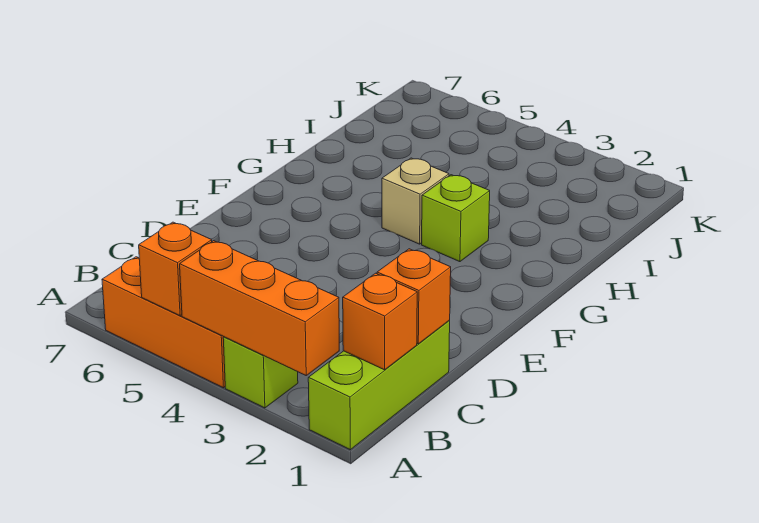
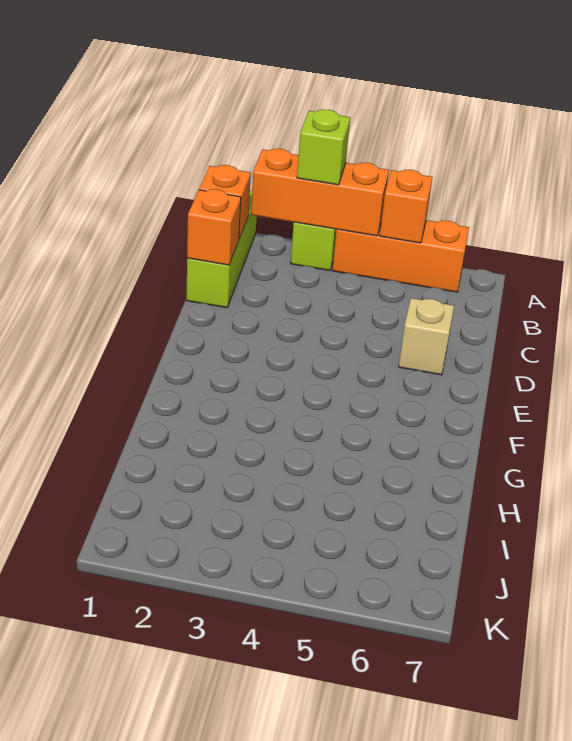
lime 1x1 brick [422,175,490,262] -> lime 1x1 brick moved to [297,109,350,185]
tan 1x1 brick [382,158,449,244] -> tan 1x1 brick moved to [399,298,454,375]

